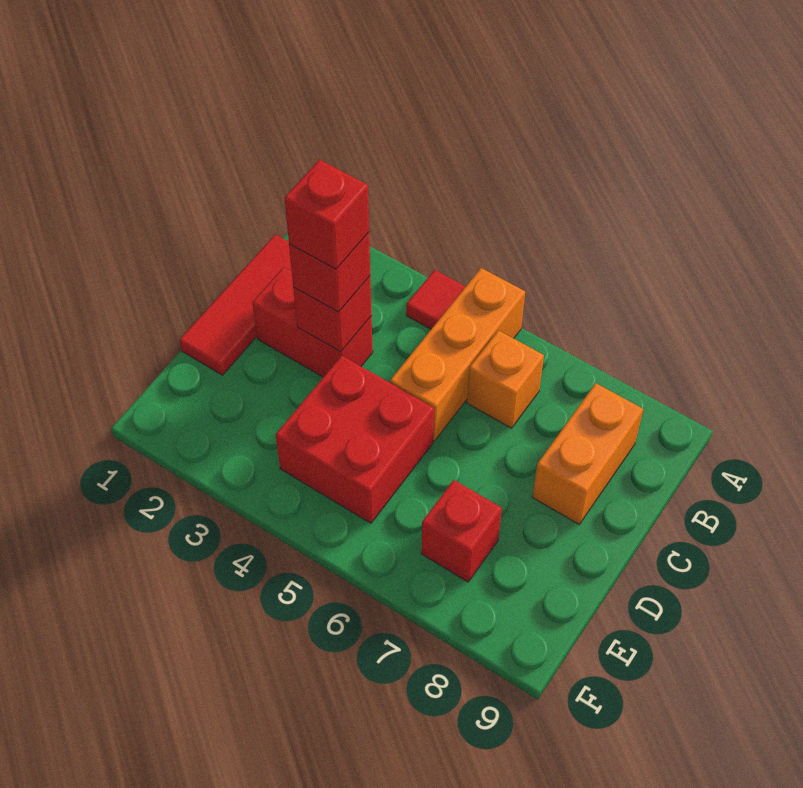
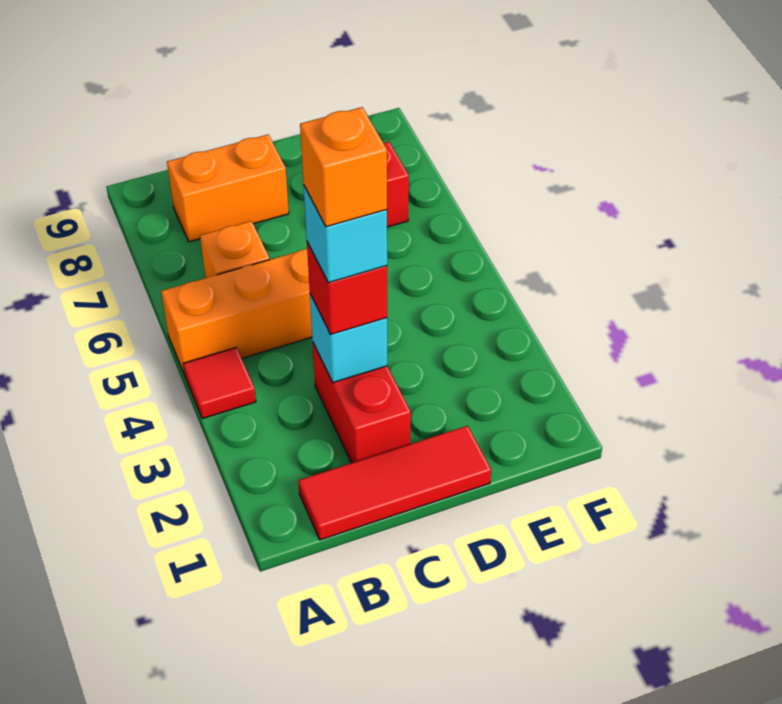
red 1x1 brick [293,276,372,352] -> cyan 1x1 brick [310,294,387,383]
red 1x1 brick [285,160,369,269] -> cyan 1x1 brick [304,186,387,283]
none -> orange 1x1 brick [300,107,387,227]
red 2x2 brick [276,356,434,523] -> none

